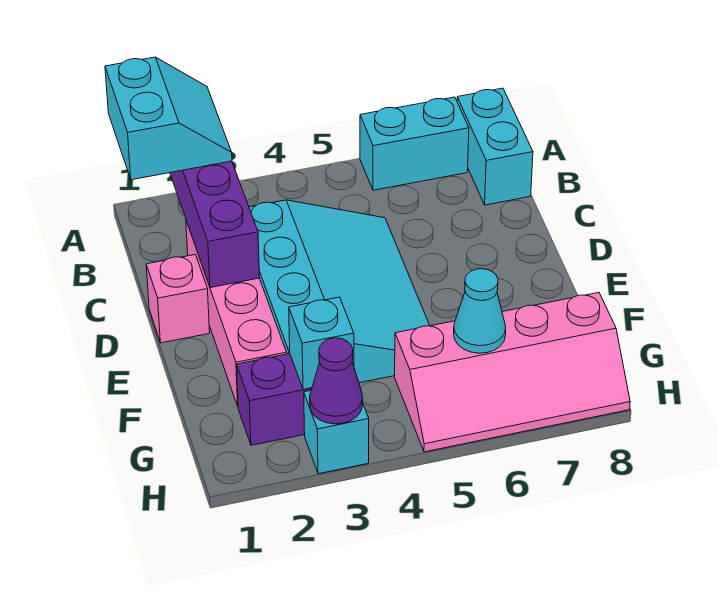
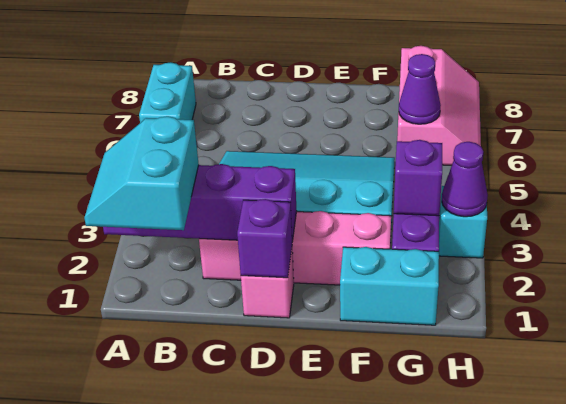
cyan 2x2 slope [105,57,232,180] -> cyan 2x2 slope turned to [84,116,199,230]
cyan 1x2 brick [457,88,533,205] -> cyan 1x2 brick moved to [340,247,439,325]
none -> purple 1x1 brick [237,199,292,278]
cyan 1x1 brick [289,297,354,389] -> purple 1x1 brick [394,140,442,216]
pink 2x4 slope [395,293,630,452] -> pink 2x3 slope [397,46,481,165]
cyan 1x1 cone [454,269,506,353] -> purple 1x1 cone [399,54,441,124]

